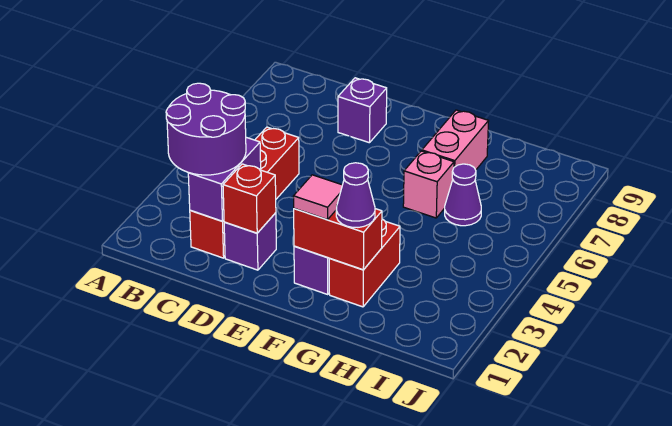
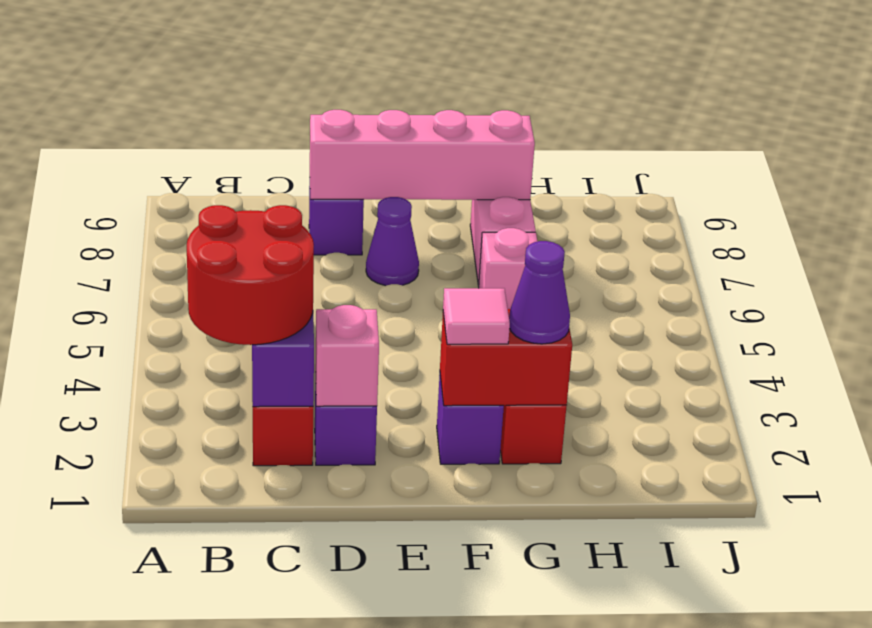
purple 2x2 round brick [166,83,246,175] -> red 2x2 round brick [187,205,314,345]
red 1x1 brick [223,164,276,233] -> pink 1x1 brick [315,305,379,406]
none -> pink 1x4 brick [310,110,535,200]
purple 1x1 cone [445,164,481,226] -> purple 1x1 cone moved to [366,197,419,286]

